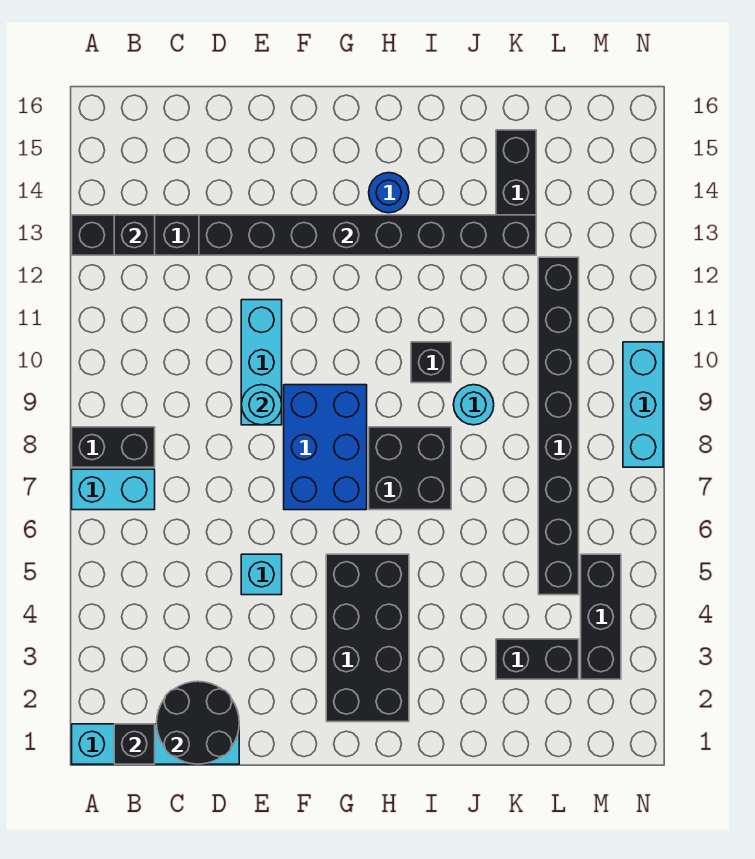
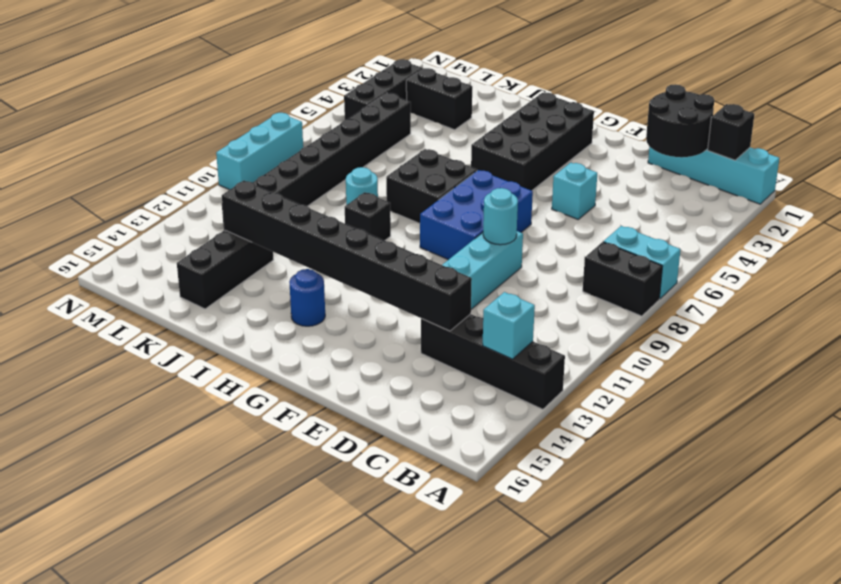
black 1x1 brick [114,215,155,255] -> cyan 1x1 brick [483,292,535,359]

